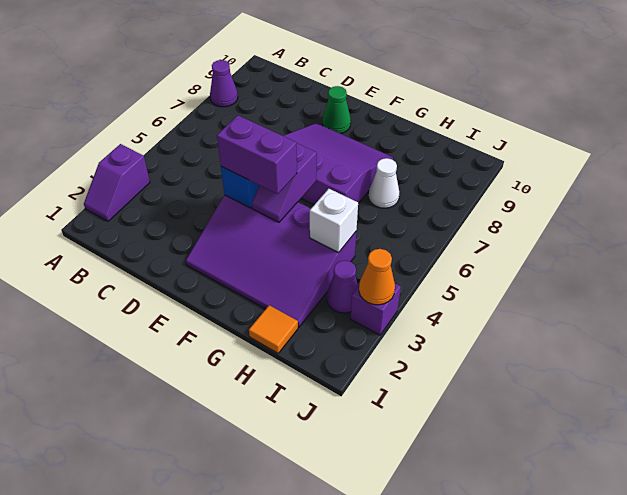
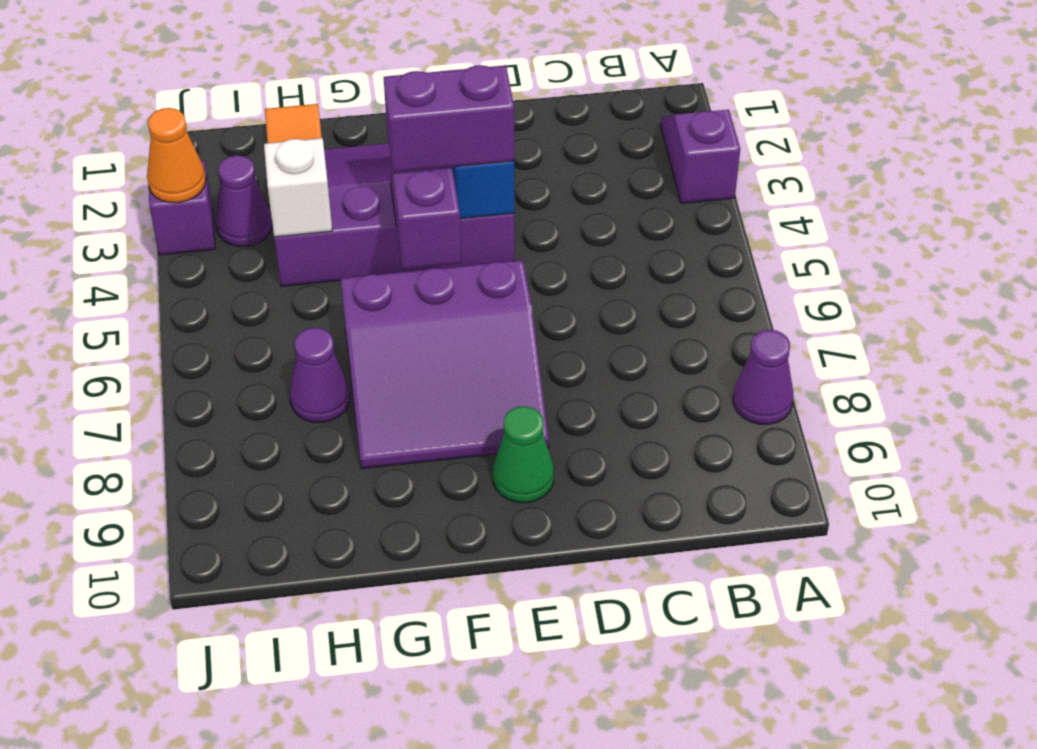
white 1x1 cone [369,158,399,208] -> purple 1x1 cone [290,328,350,422]

